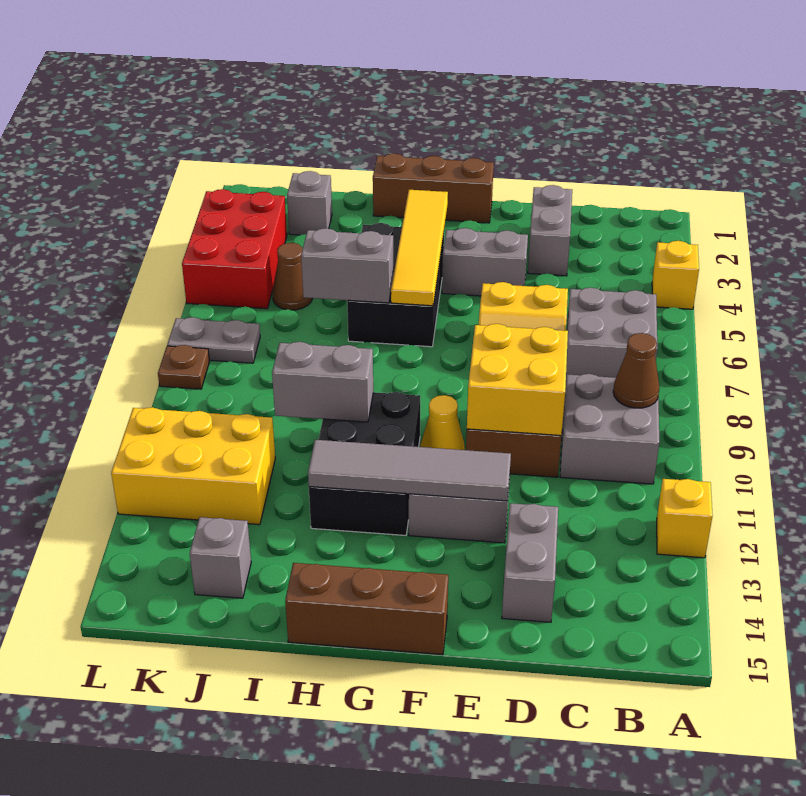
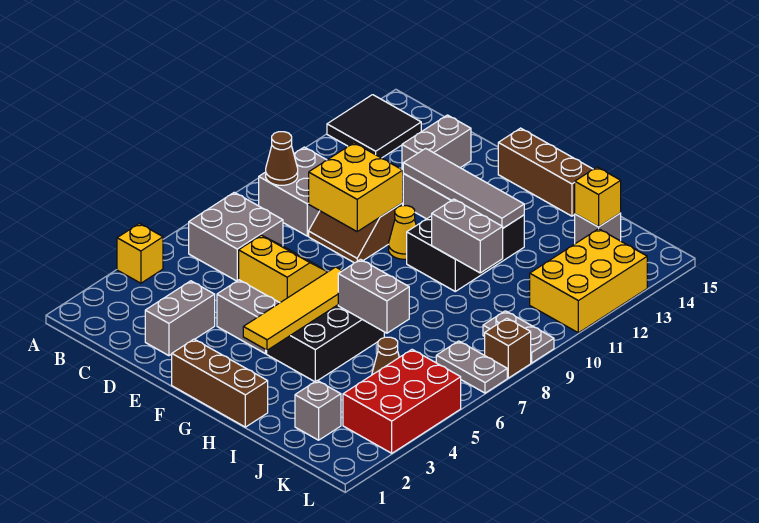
yellow 1x1 brick [657,479,713,558] -> yellow 1x1 brick moved to [575,167,621,227]
none -> black 2x2 tile [327,95,421,158]
yellow 2x3 brick [111,407,275,525] -> yellow 2x3 brick turned to [530,229,647,333]
none -> grey 1x2 plate [483,311,554,363]
brown 1x1 plate [158,345,209,389] -> brown 1x1 brick [485,318,531,378]

